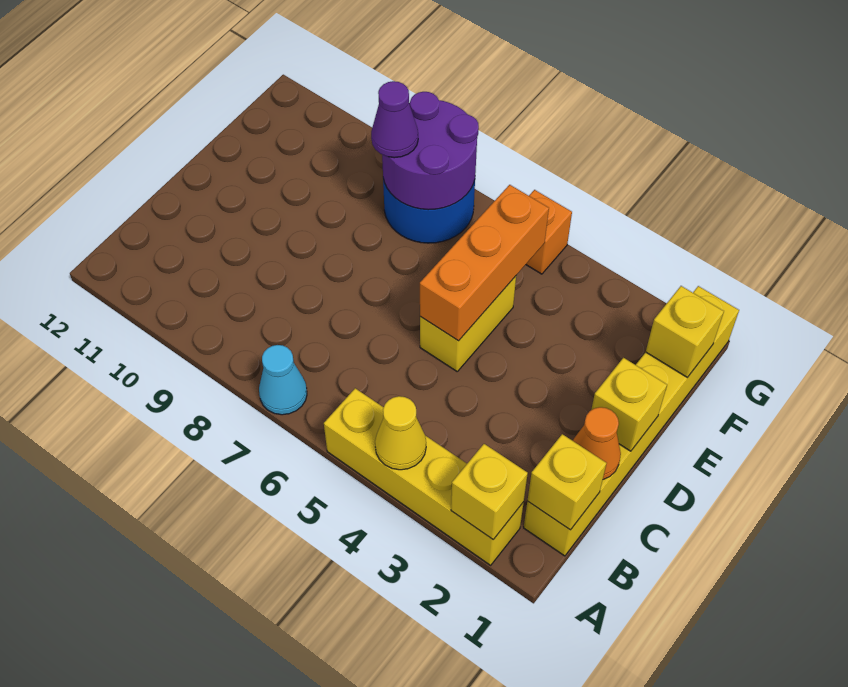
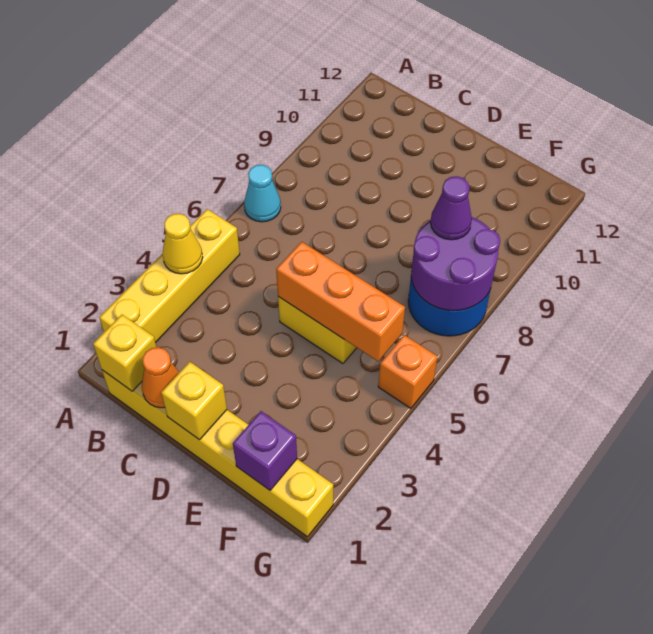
yellow 1x1 brick [451,444,528,539] -> none
yellow 1x1 brick [646,286,724,377] -> purple 1x1 brick [233,411,297,490]

